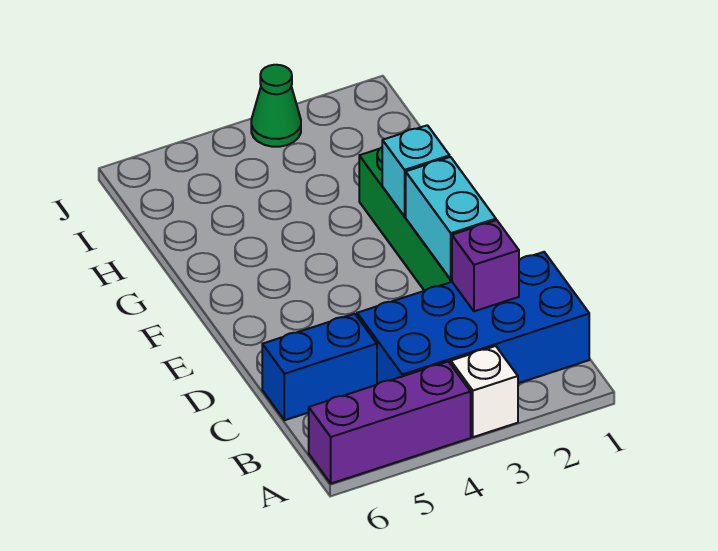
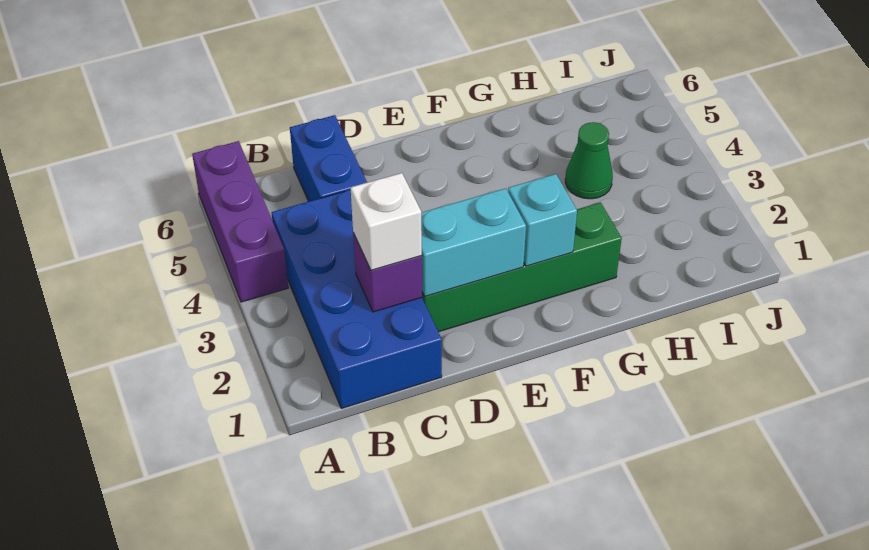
white 1x1 brick [451,346,518,437] -> white 1x1 brick moved to [351,173,422,270]
green 1x1 cone [251,65,301,147] -> green 1x1 cone moved to [565,122,613,199]

